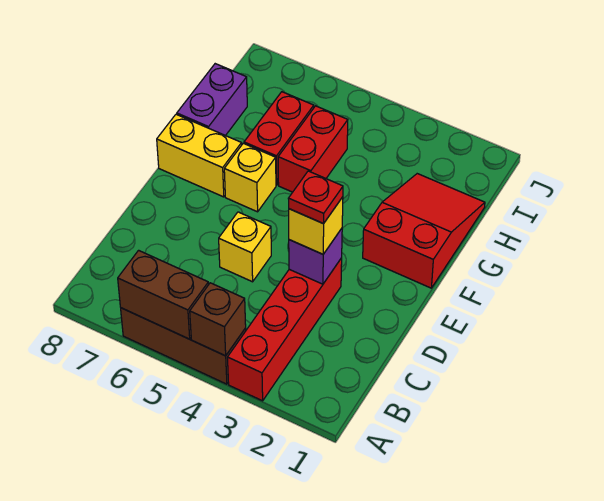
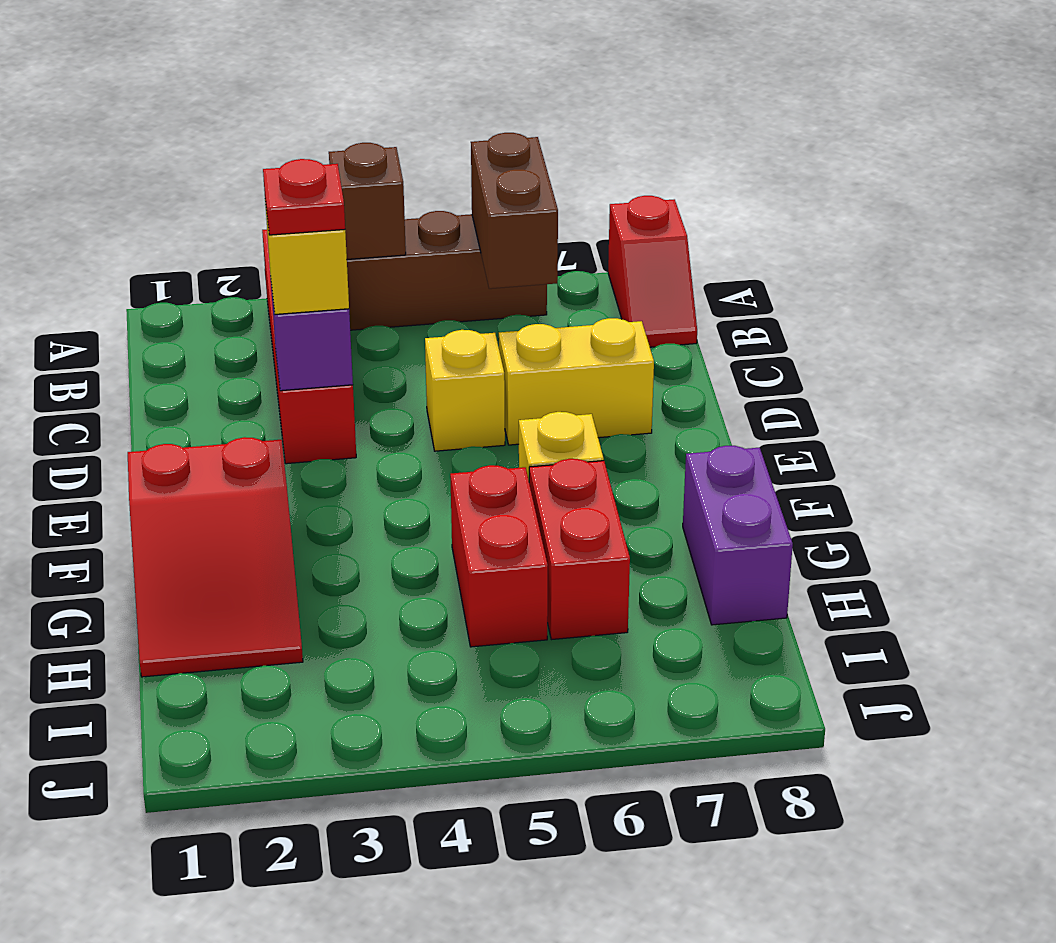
brown 1x2 brick [118,250,209,339] -> brown 1x2 brick turned to [471,133,558,289]
none -> red 1x2 slope [608,196,697,347]
yellow 1x2 brick [157,114,242,197] -> yellow 1x2 brick moved to [499,318,654,445]

